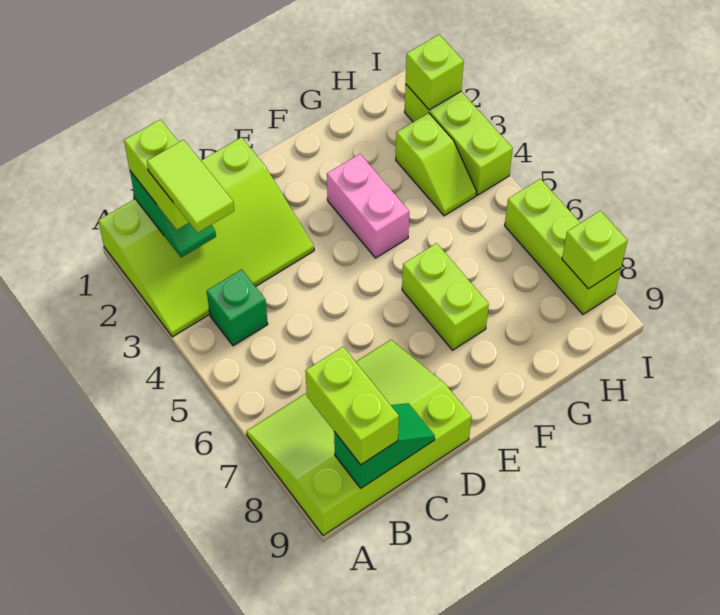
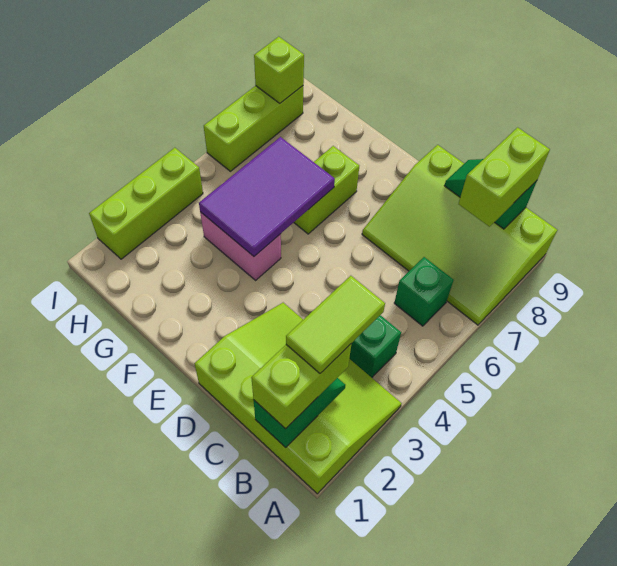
none -> green 1x1 brick [394,257,454,326]
pink 1x2 brick [327,154,409,258] -> pink 1x2 brick turned to [200,212,281,280]
none -> purple 2x3 tile [199,137,335,256]
lime 1x2 slope [396,113,476,216] -> none
lime 1x1 brick [406,35,464,110] -> none

